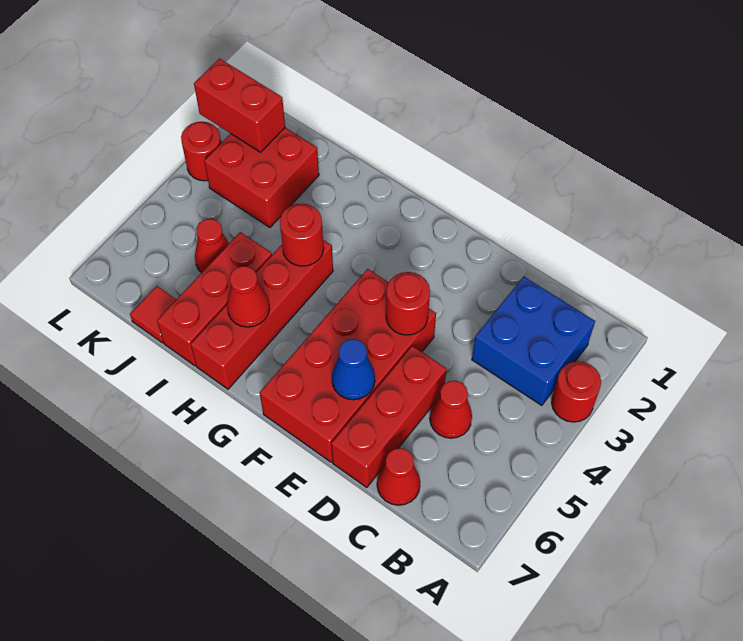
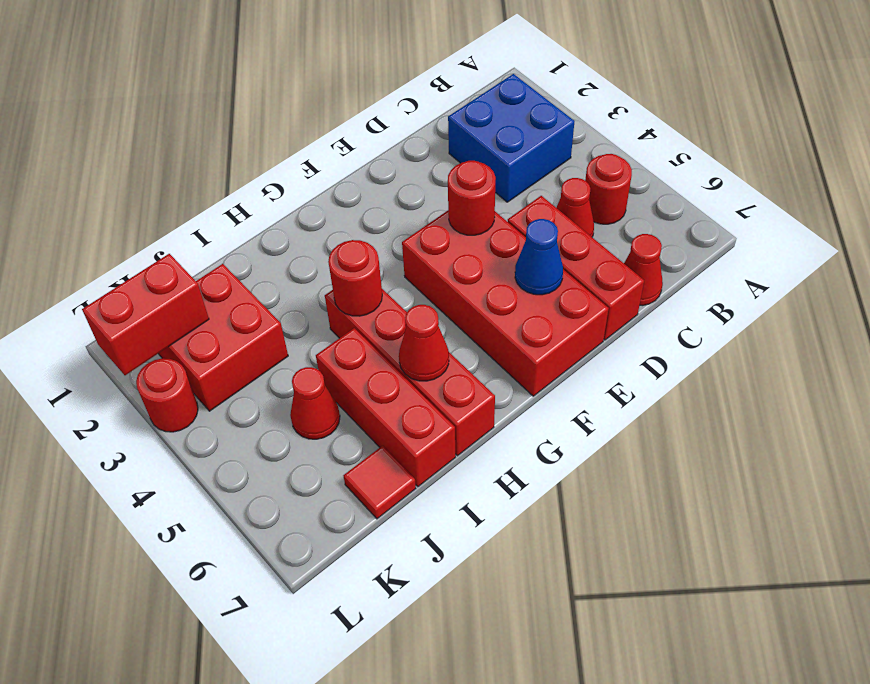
red 1x1 round brick [552,361,601,422] -> red 1x1 round brick moved to [585,154,632,224]

